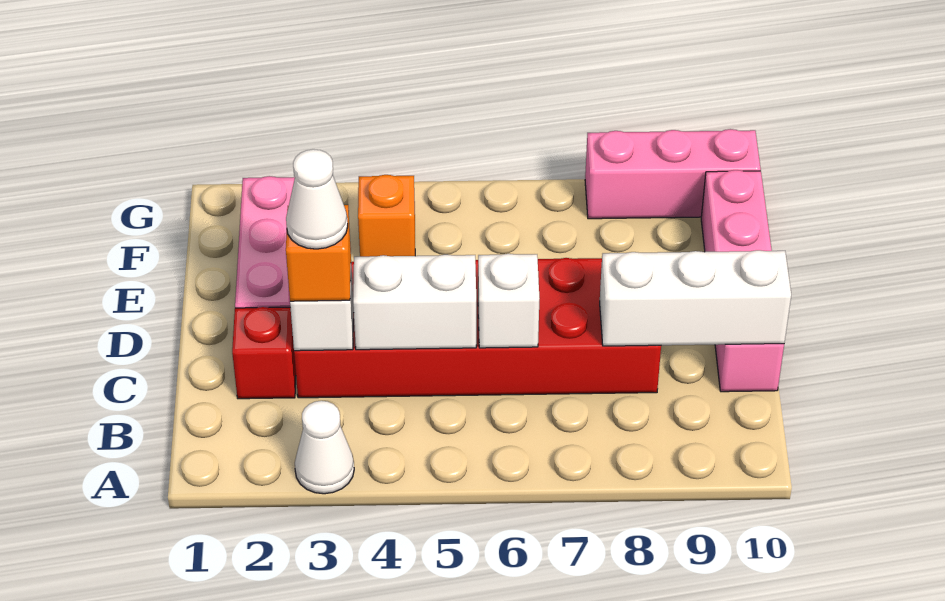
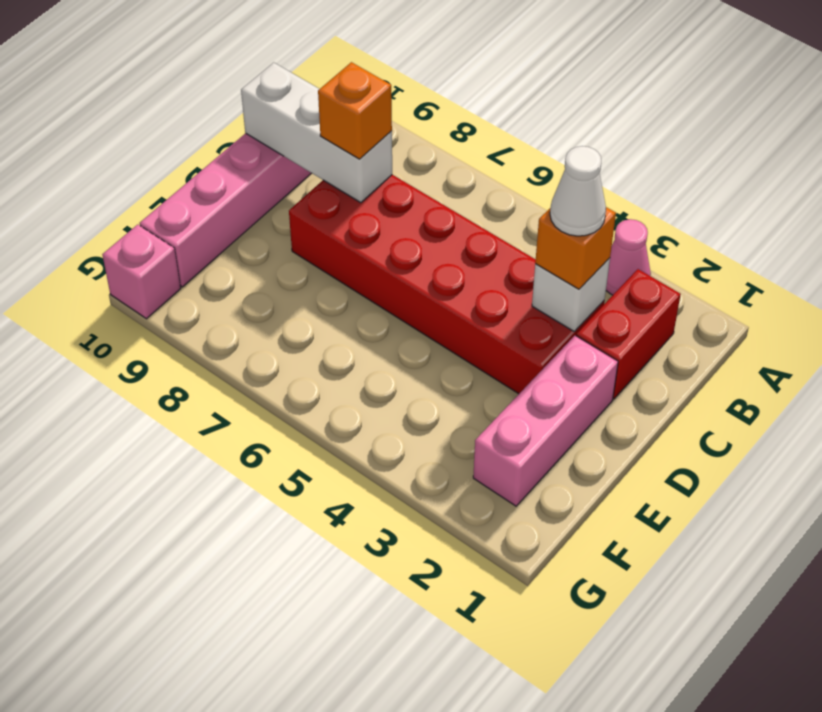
white 1x1 cone [295,401,354,494] -> pink 1x1 cone [606,219,651,295]
red 1x1 brick [232,307,296,399] -> red 1x2 brick [576,269,681,399]
white 1x2 brick [353,255,476,350] -> none
white 1x1 brick [478,254,539,348] -> none
orange 1x1 brick [358,175,415,257] -> orange 1x1 brick moved to [318,62,392,159]
pink 1x3 brick [585,129,761,219] -> pink 1x1 brick [102,224,181,319]

